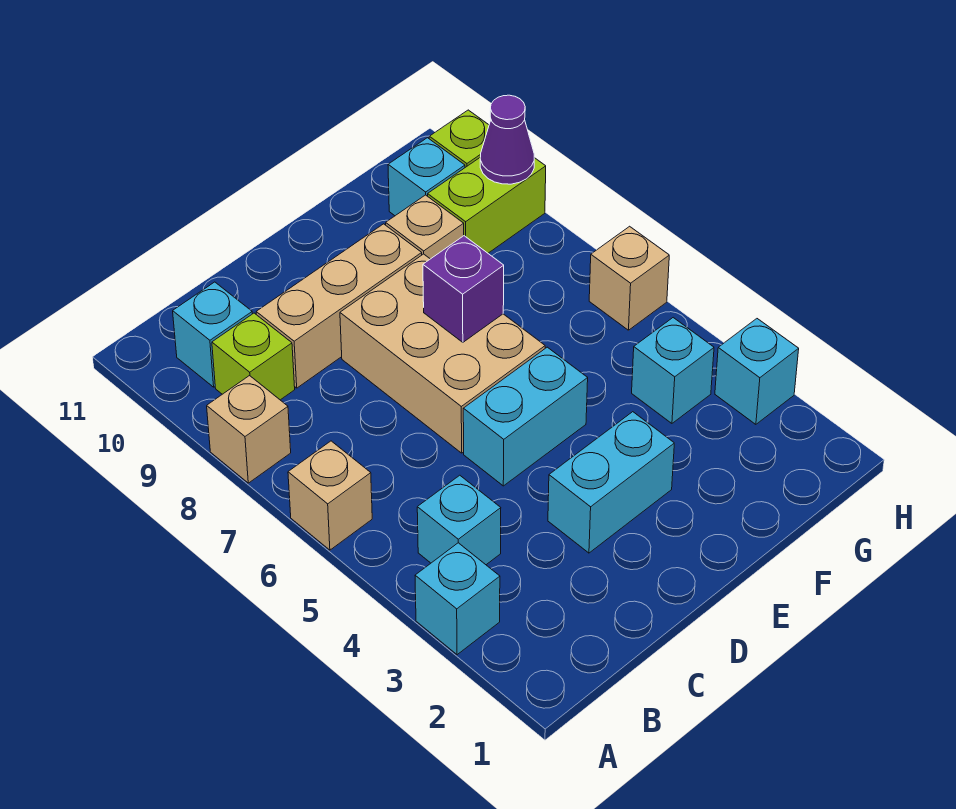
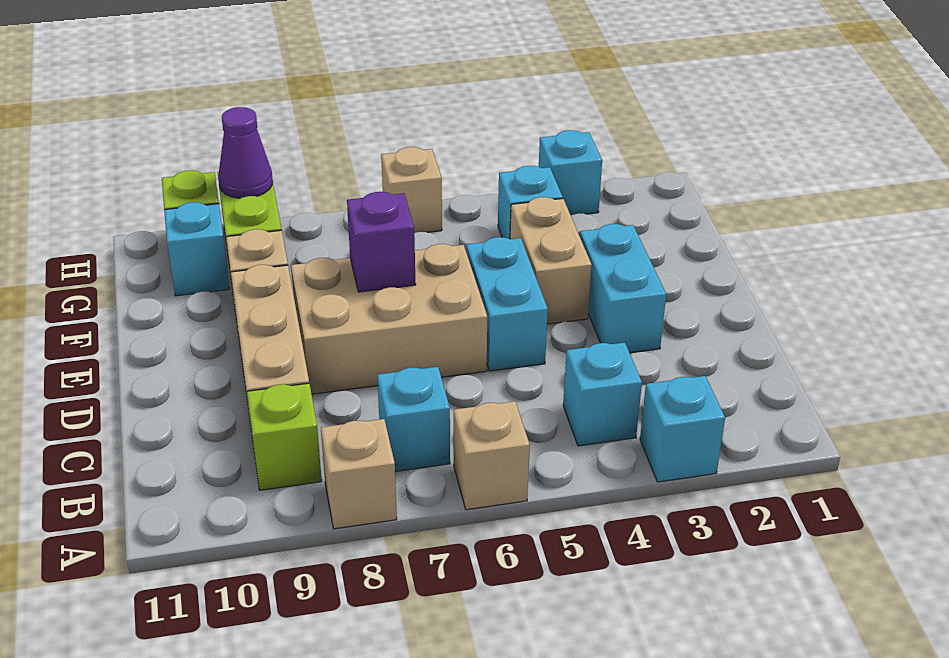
cyan 1x1 brick [173,282,252,387] -> cyan 1x1 brick moved to [377,367,450,471]
none -> tan 1x2 brick [510,197,592,324]

